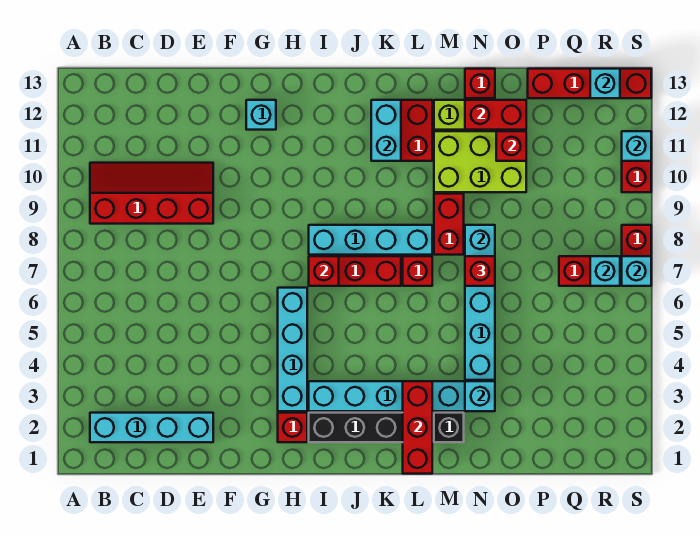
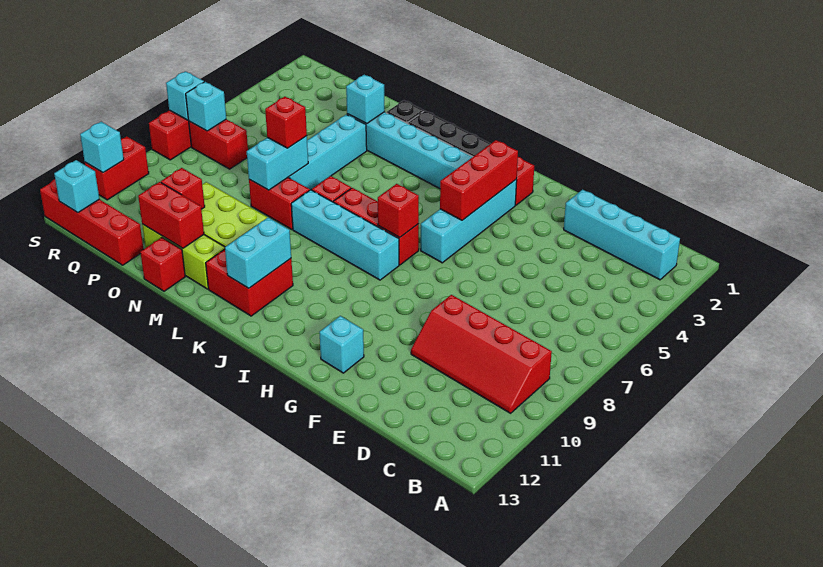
red 1x3 brick [403,381,432,474] -> red 1x3 brick moved to [440,140,518,220]
red 1x2 brick [434,194,464,255] -> red 1x2 brick turned to [249,177,310,230]

